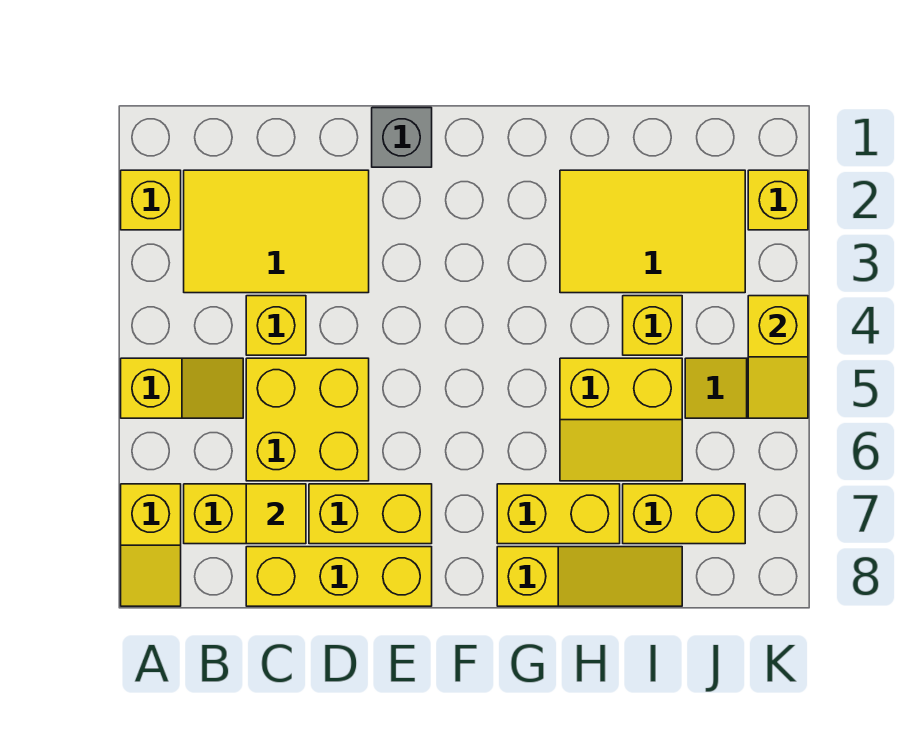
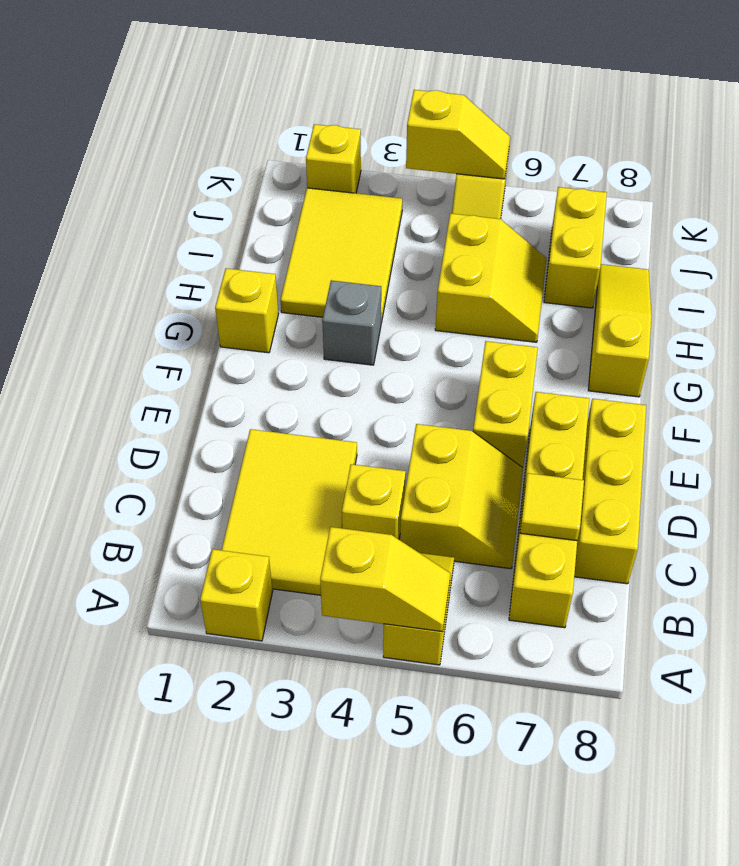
yellow 1x2 slope [121,484,181,606] -> yellow 1x2 slope moved to [320,527,450,632]
yellow 2x2 brick [246,358,369,481] -> yellow 2x2 slope [400,424,523,569]
grey 1x1 brick [372,108,432,167] -> grey 1x1 brick moved to [322,280,381,365]
yellow 1x2 brick [497,484,620,544] -> yellow 1x2 brick moved to [473,341,538,468]
yellow 1x1 brick [623,296,682,355] -> yellow 1x1 brick moved to [215,268,278,353]

